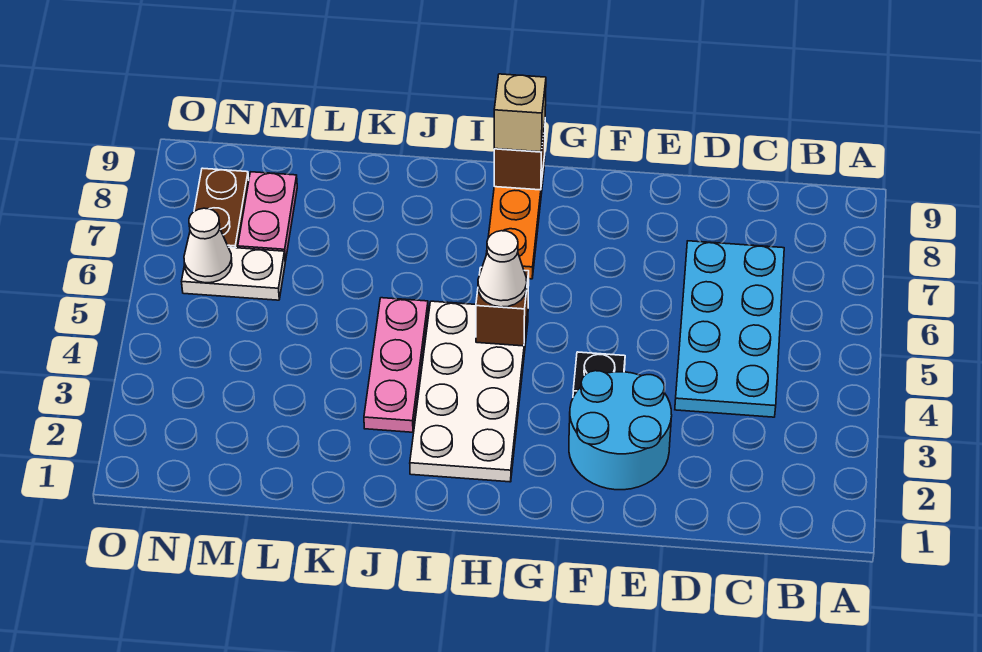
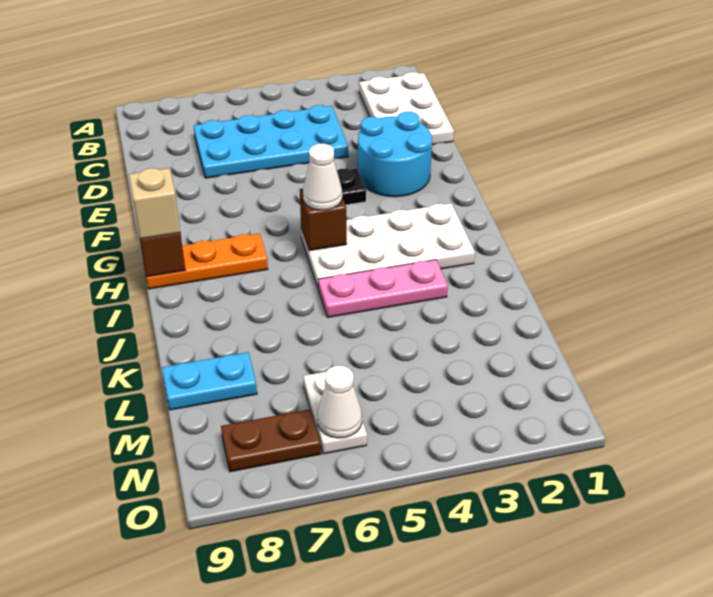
none -> white 2x3 plate [359,72,454,145]
none -> cyan 1x2 plate [162,352,257,410]
pink 1x2 plate [238,172,297,261] -> none

